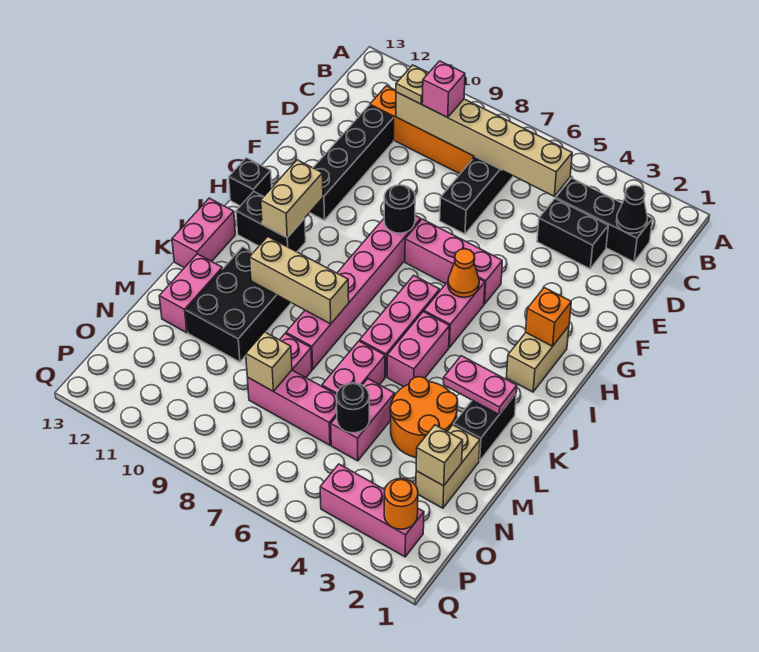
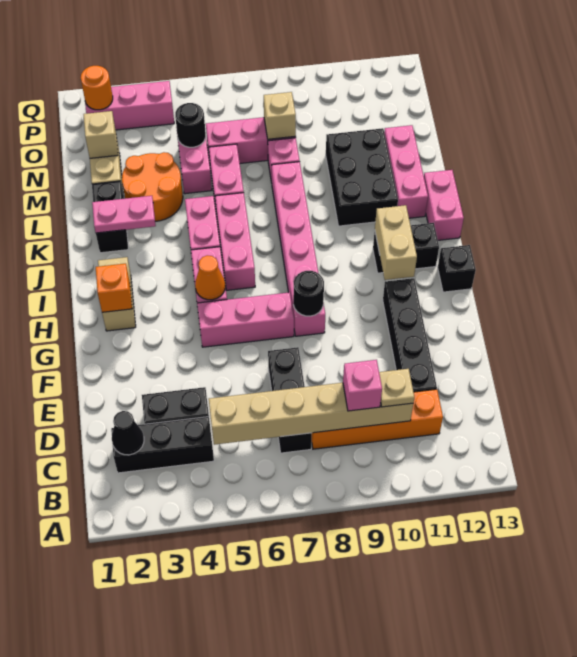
tan 1x3 brick [250,237,349,324] -> none
pink 1x2 brick [159,254,222,333] -> pink 1x3 brick [384,125,428,218]

